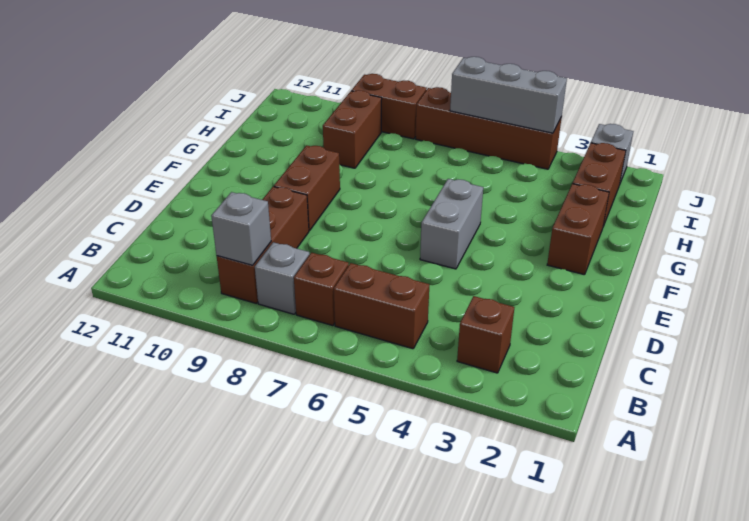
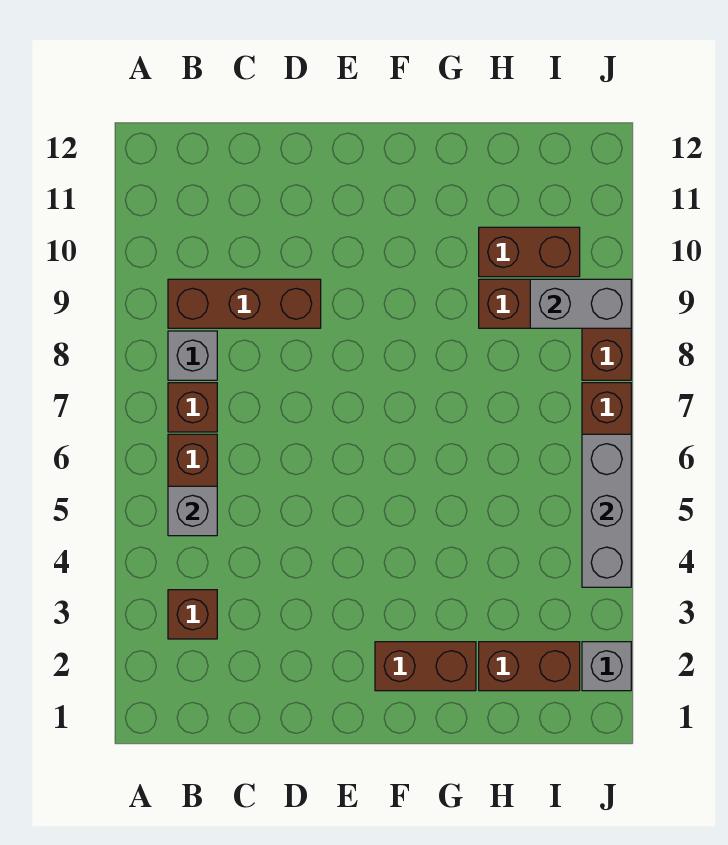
grey 1x1 brick [211,192,271,265] -> grey 1x1 brick moved to [168,486,217,536]
grey 1x2 brick [420,179,483,269] -> grey 1x2 brick moved to [530,279,631,328]
brown 1x2 brick [274,145,340,231] -> brown 1x2 brick moved to [479,227,580,277]

